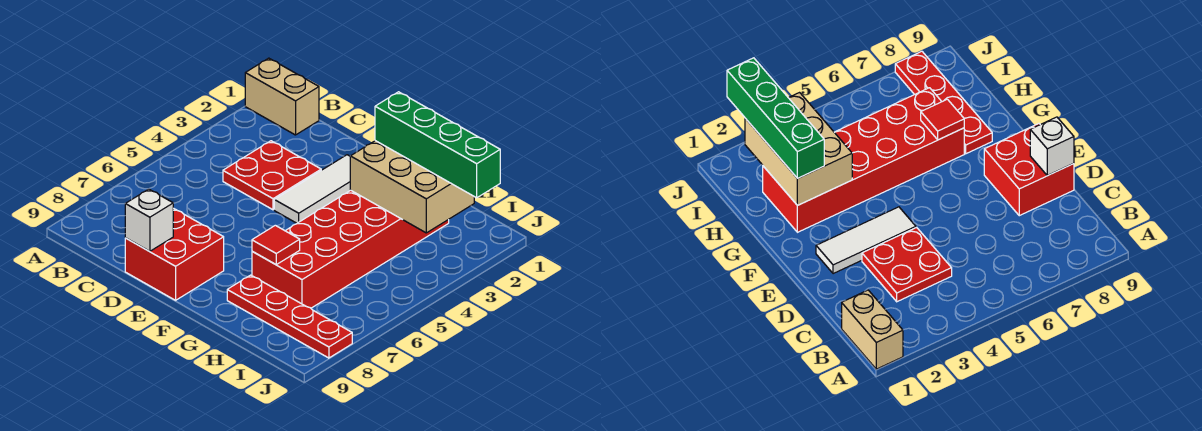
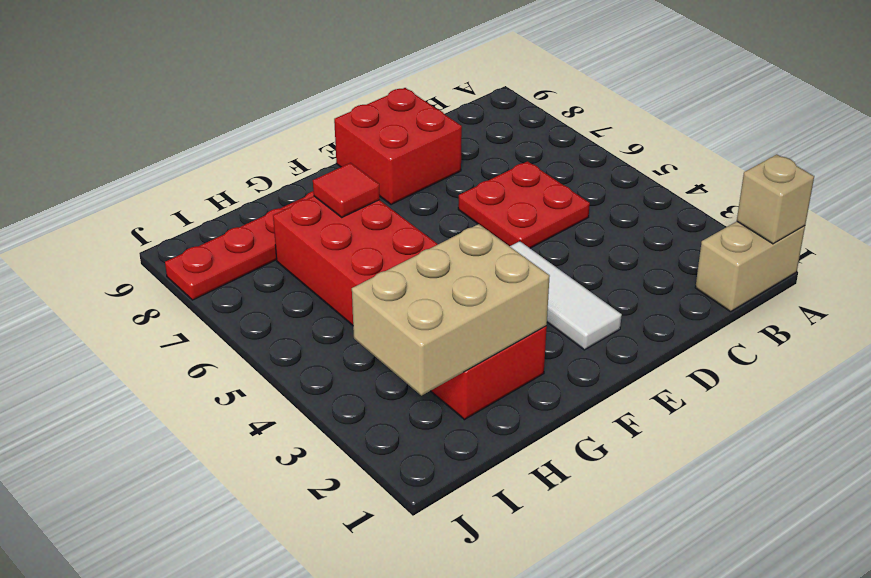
none -> tan 1x1 brick [737,155,814,244]
red 2x2 plate [223,141,321,210] -> red 2x2 plate moved to [458,161,590,248]
white 1x1 brick [125,189,173,251] -> none
green 1x4 brick [375,92,500,198] -> none

